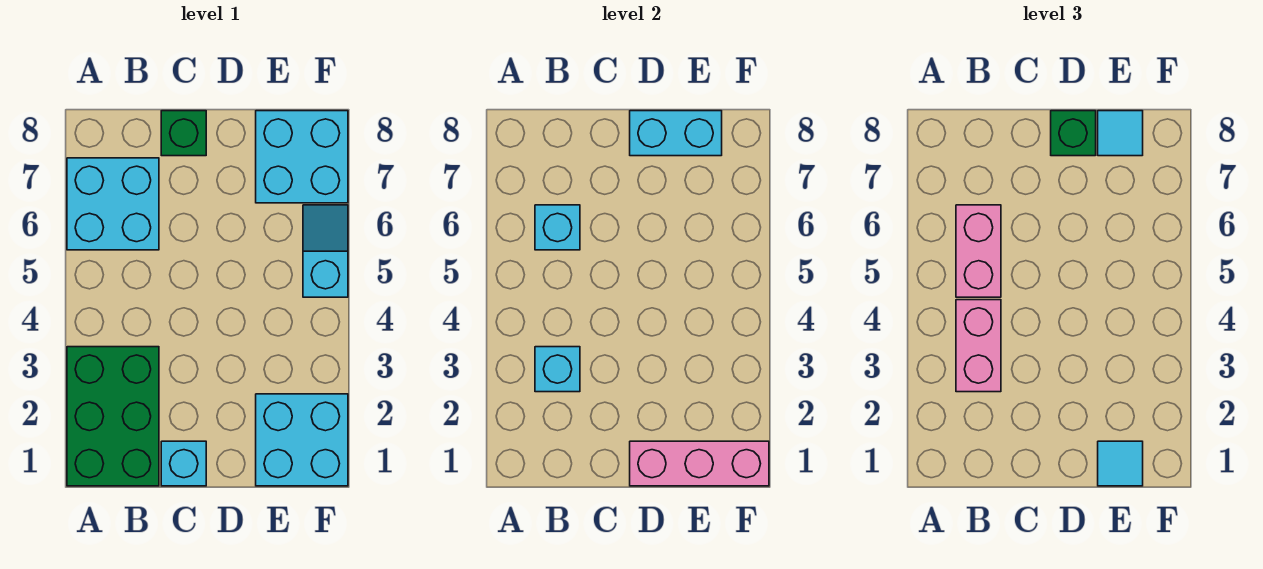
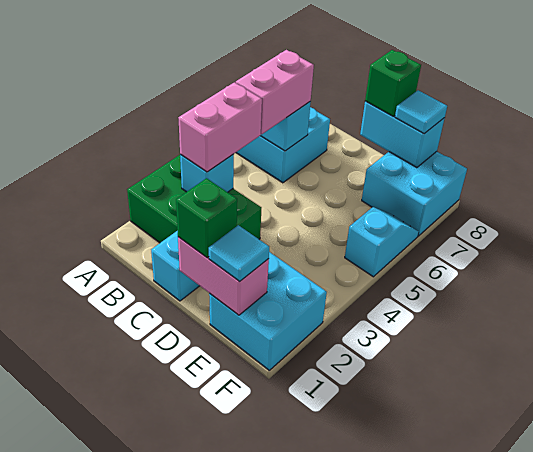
green 2x3 brick [67,347,159,486] -> green 2x3 brick turned to [127,155,261,243]
green 1x1 brick [161,111,206,156] -> green 1x1 brick moved to [176,178,237,258]
pink 1x3 brick [630,441,769,486] -> pink 1x2 brick [178,237,269,315]

